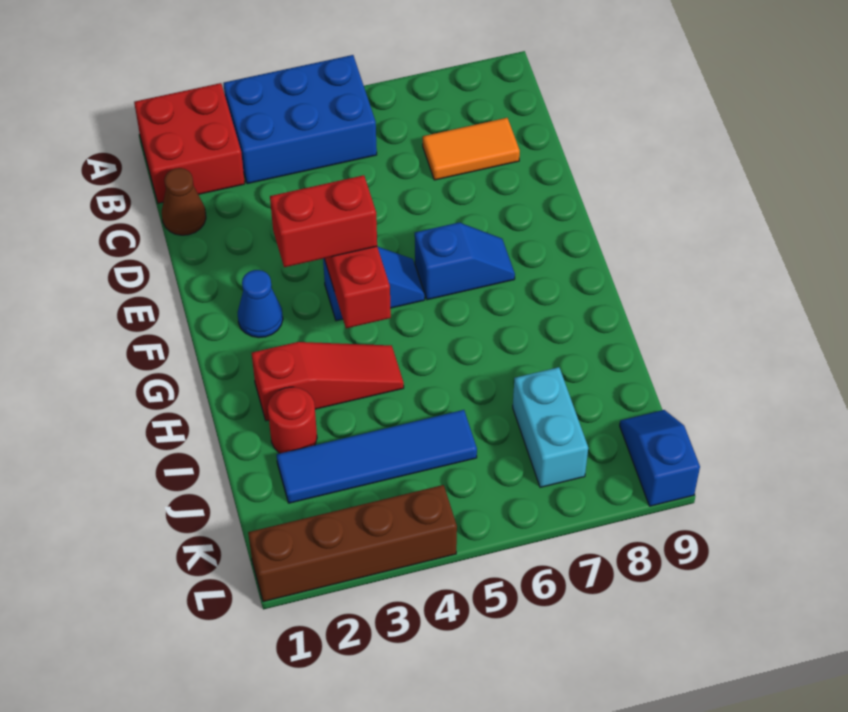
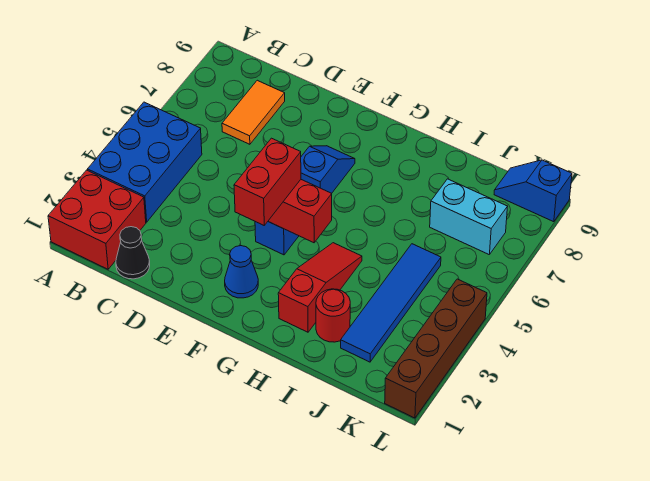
brown 1x1 cone [162,168,206,235] -> black 1x1 cone [116,227,150,279]

